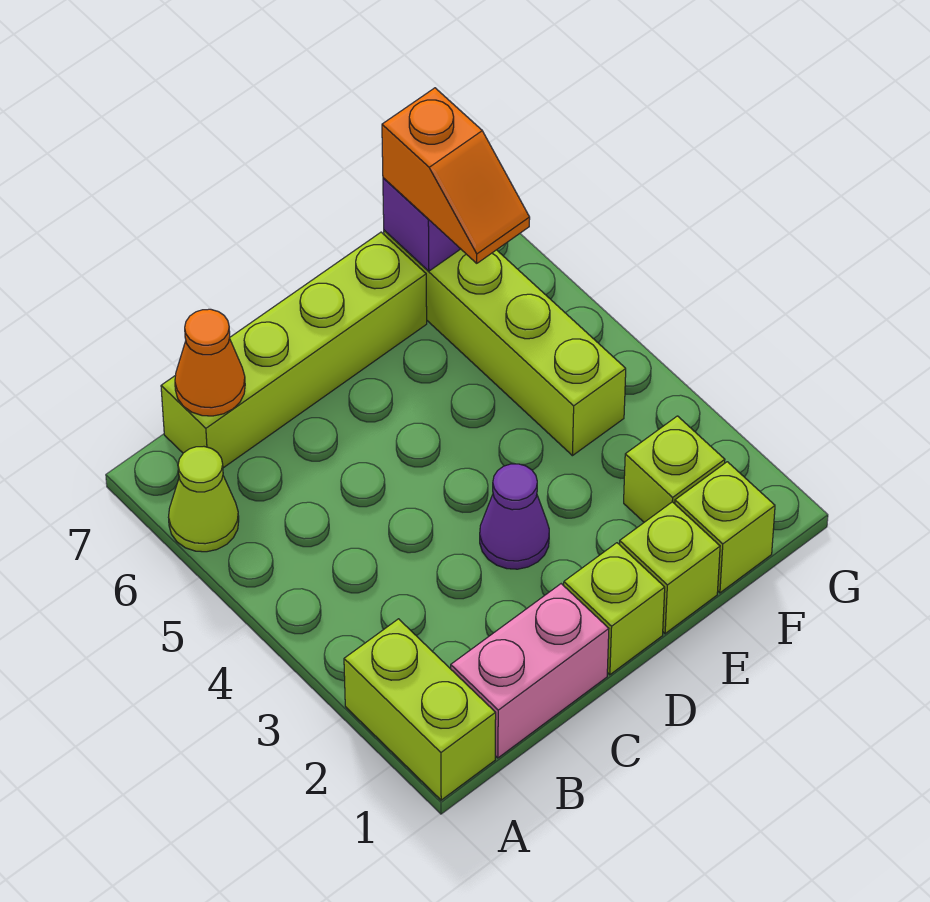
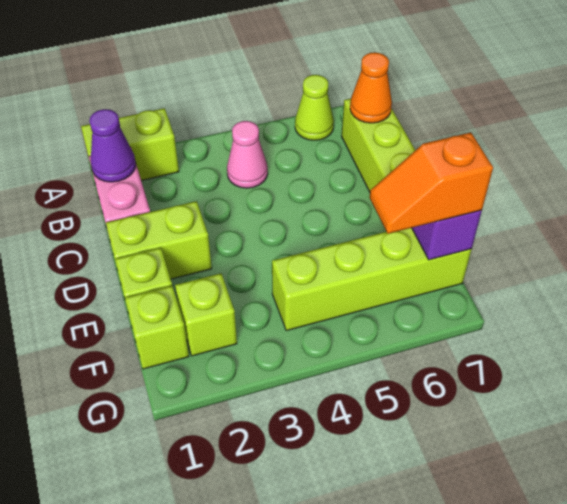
none -> pink 1x1 cone [227,121,268,188]
lime 1x1 brick [564,543,665,675] -> lime 1x2 brick [106,201,212,279]
purple 1x1 cone [480,464,549,569] -> purple 1x1 cone moved to [89,109,136,182]

